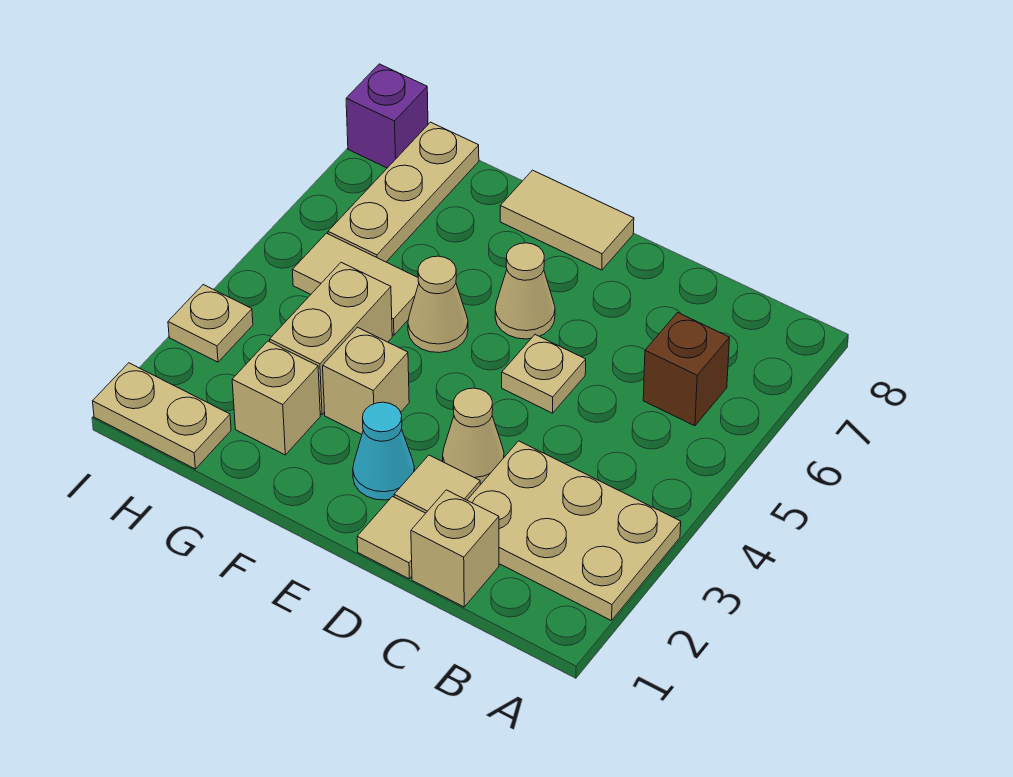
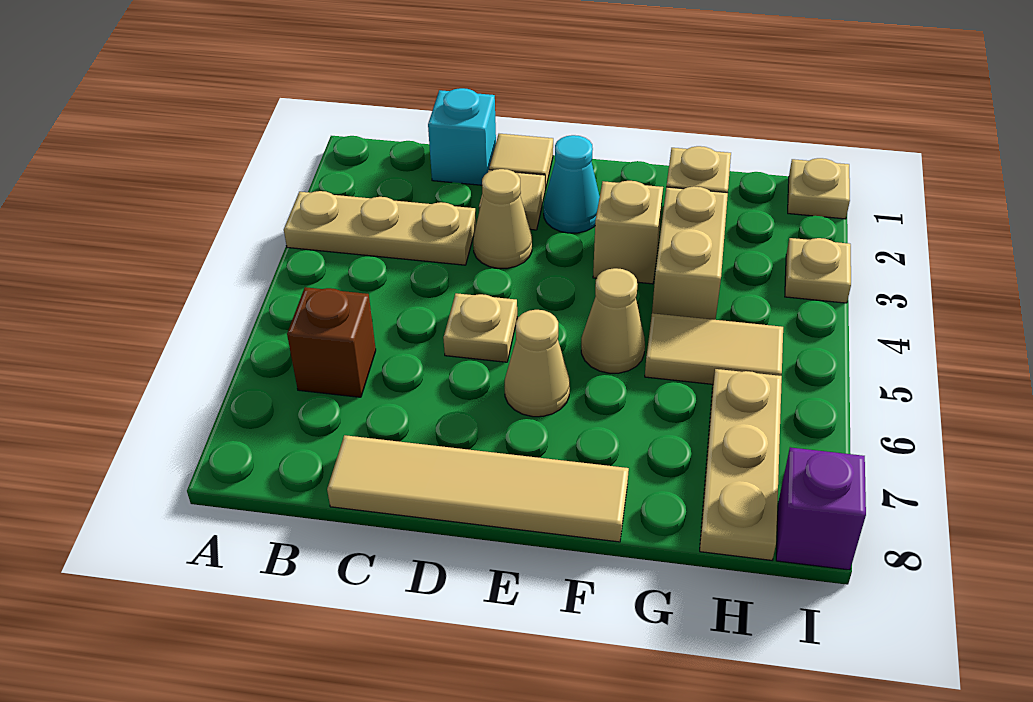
tan 2x3 plate [467,441,681,621] -> tan 1x3 plate [284,191,476,265]
tan 1x1 brick [411,490,499,607] -> cyan 1x1 brick [428,88,496,185]
tan 1x2 tile [500,170,634,270] -> tan 1x4 tile [327,435,629,542]
tan 1x2 plate [93,363,231,469] -> tan 1x1 plate [788,158,850,219]

